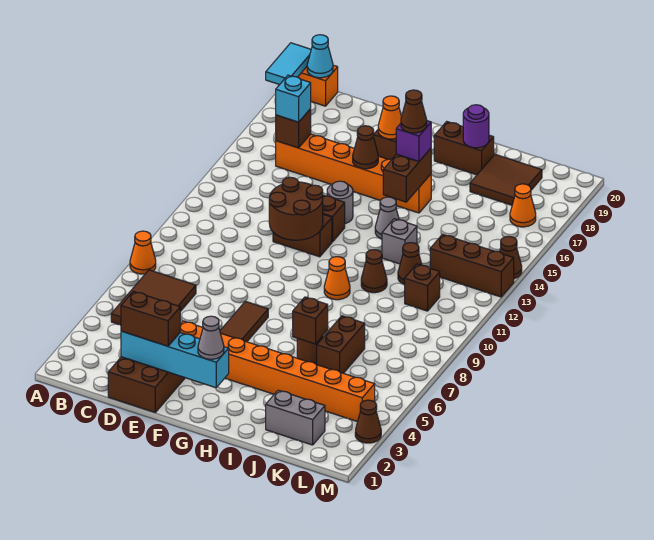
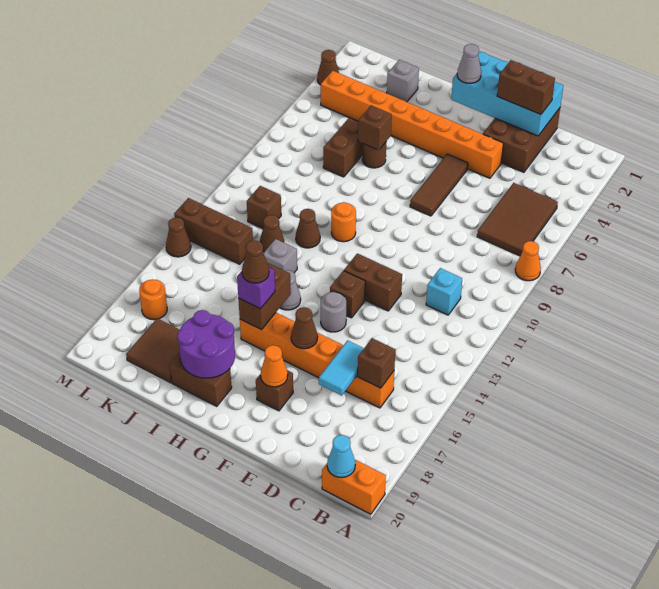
cyan 1x2 tile [266,43,311,85] -> cyan 1x2 tile moved to [319,340,364,395]
cyan 1x1 brick [276,75,311,122] -> cyan 1x1 brick moved to [426,268,462,315]
cyan 1x4 brick [121,331,229,388] -> cyan 2x4 brick [451,51,563,136]
brown 2x2 round brick [269,177,323,240] -> none
orange 1x1 cone [324,257,350,300] -> orange 1x1 round brick [331,202,356,242]
purple 1x1 round brick [463,105,489,148] -> purple 2x2 round brick [177,310,235,378]
grey 1x2 brick [266,390,325,445] -> grey 1x1 brick [387,60,419,102]
orange 1x1 cone [510,184,536,227] -> orange 1x1 round brick [139,280,167,320]

